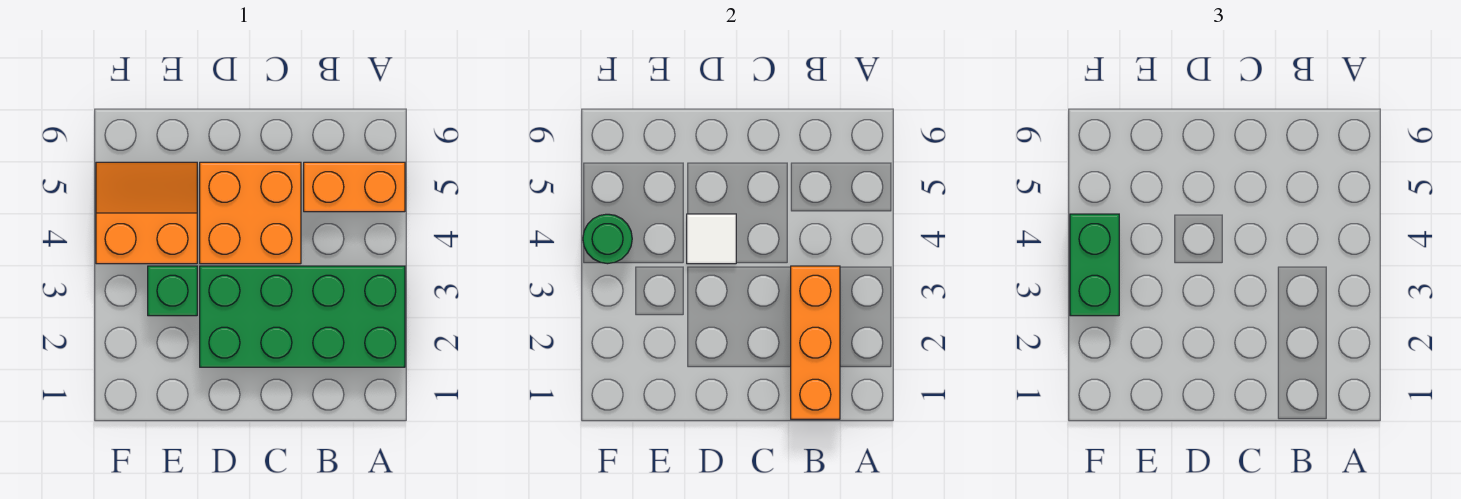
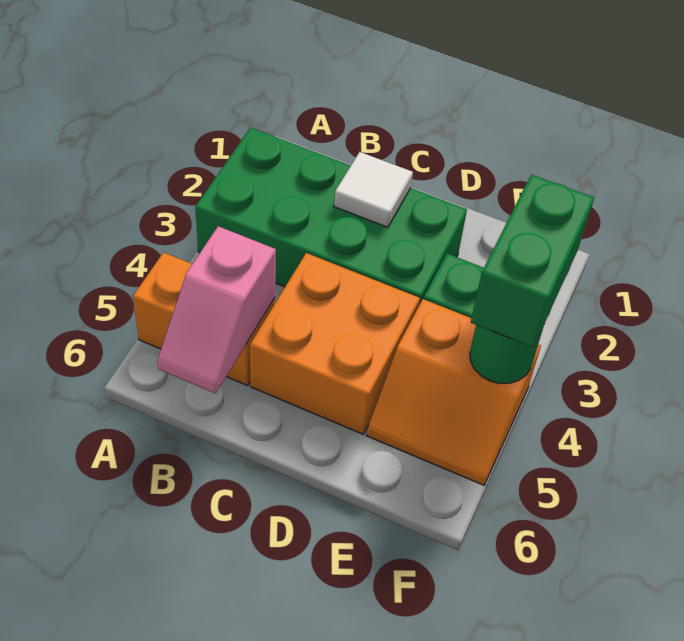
orange 1x3 brick [791,266,840,419] -> none
none -> pink 1x2 slope [157,226,276,393]
white 1x1 tile [687,214,736,264] -> white 1x1 tile moved to [334,152,413,227]

